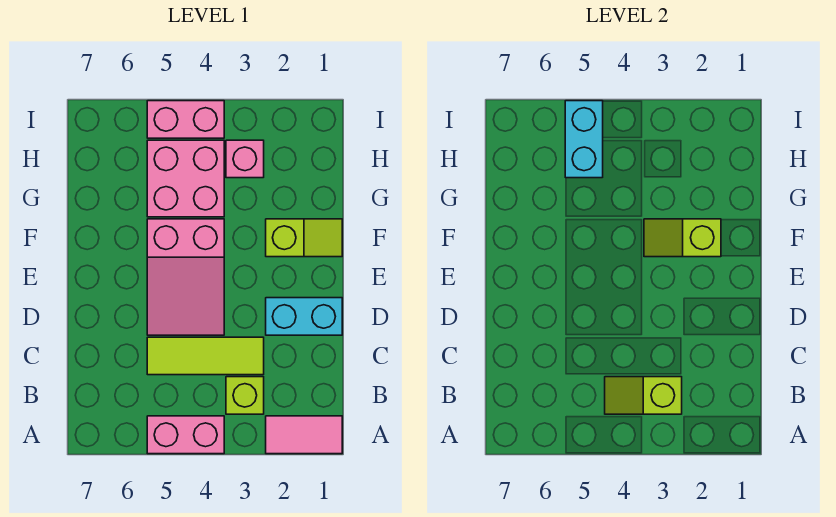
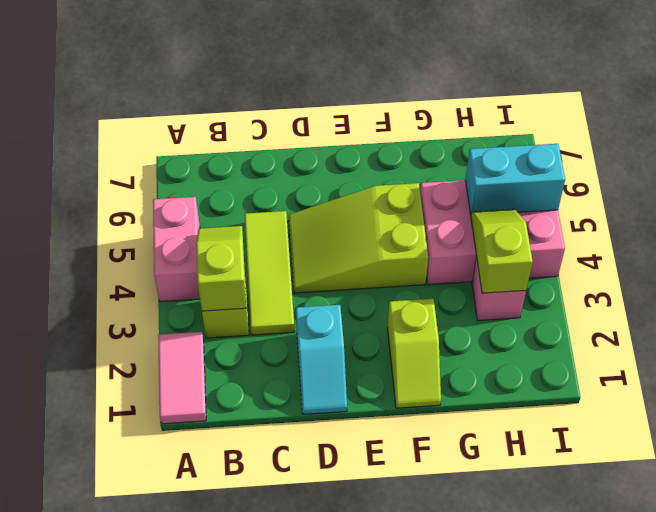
cyan 1x2 brick [266,298,342,335] -> cyan 1x2 slope [296,305,347,414]
pink 2x3 slope [147,219,224,335] -> lime 2x3 slope [289,183,428,293]
lime 1x2 slope [644,219,721,257] -> lime 1x2 slope moved to [471,209,533,293]

